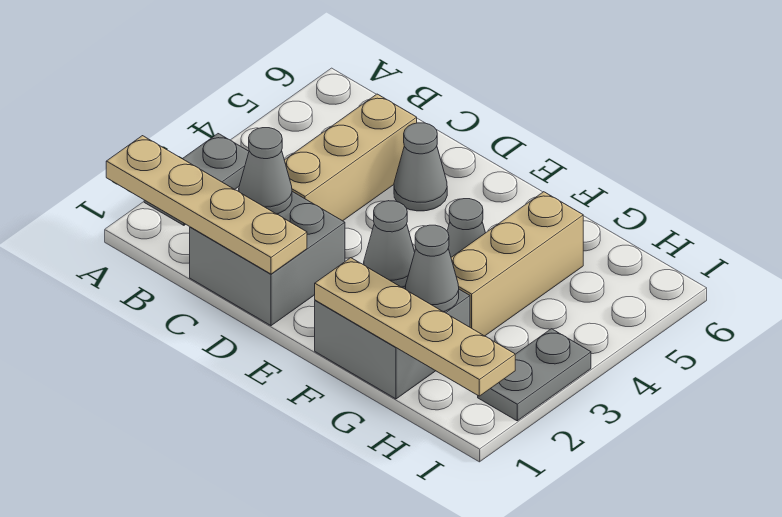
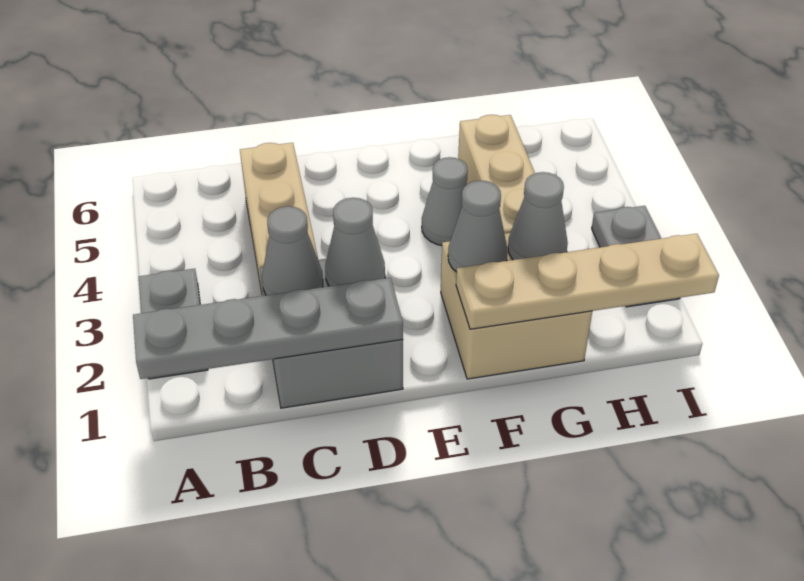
tan 1x4 plate [106,136,307,274] -> grey 1x4 plate [133,278,403,379]
grey 1x1 cone [394,123,447,211] -> grey 1x1 cone moved to [325,198,385,286]
grey 2x2 brick [315,286,470,399] -> tan 2x2 brick [441,233,592,379]

